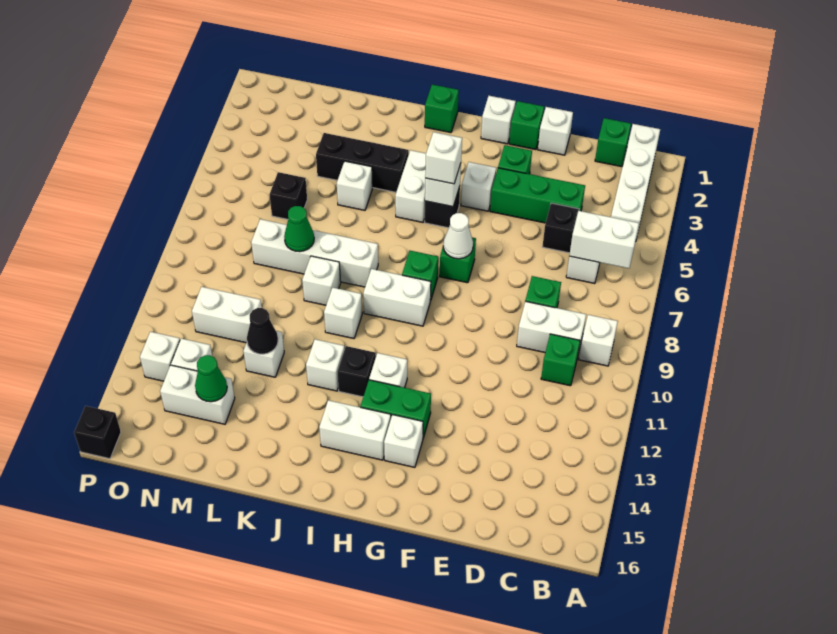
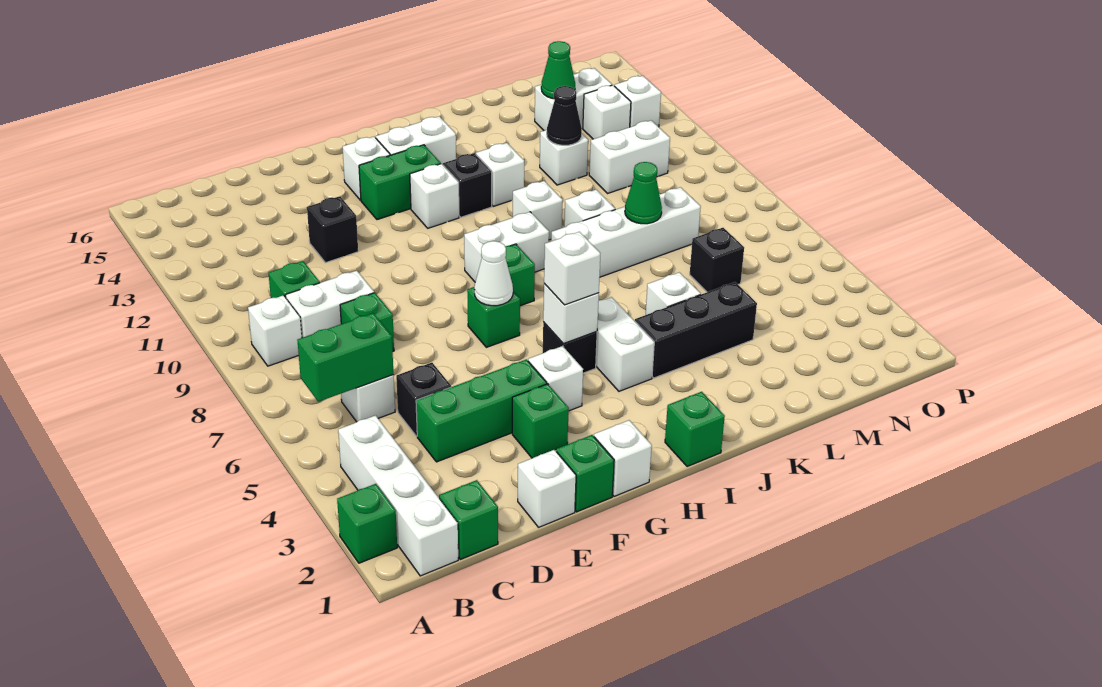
none -> green 1x1 brick [337,484,397,563]
white 1x2 brick [569,211,639,268] -> green 1x2 brick [297,313,393,402]
black 1x1 brick [74,406,121,459] -> black 1x1 brick moved to [307,196,358,263]

